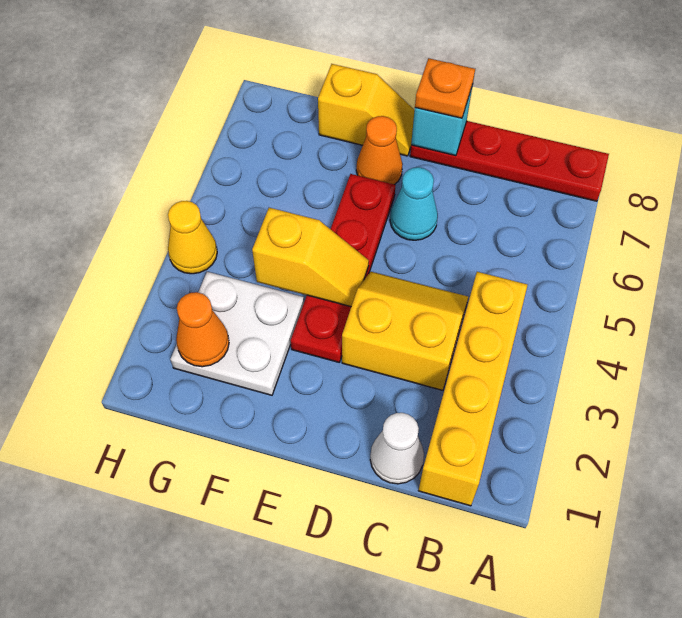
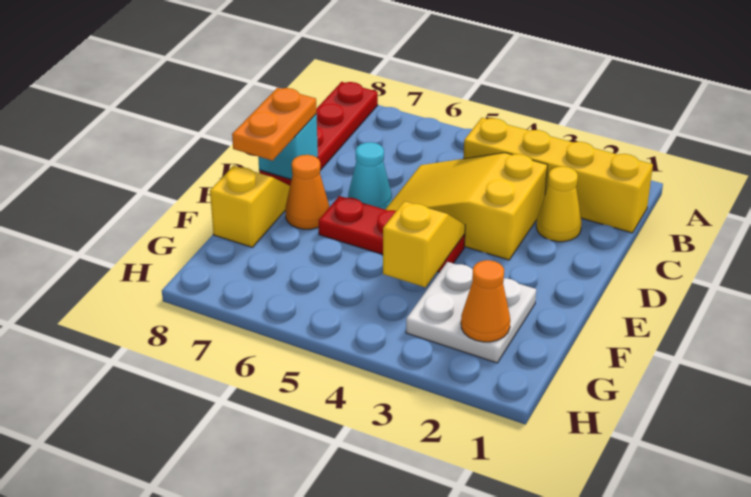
white 1x1 cone [370,413,424,484] -> none
yellow 2x2 slope [342,272,468,390] -> yellow 2x3 slope [385,153,548,260]
orange 1x1 plate [415,58,475,118] -> orange 1x2 plate [232,88,317,161]
red 1x4 plate [291,174,396,362] -> red 1x3 plate [319,196,465,272]
yellow 1x1 cone [168,201,217,274] -> yellow 1x1 cone moved to [536,166,582,242]

